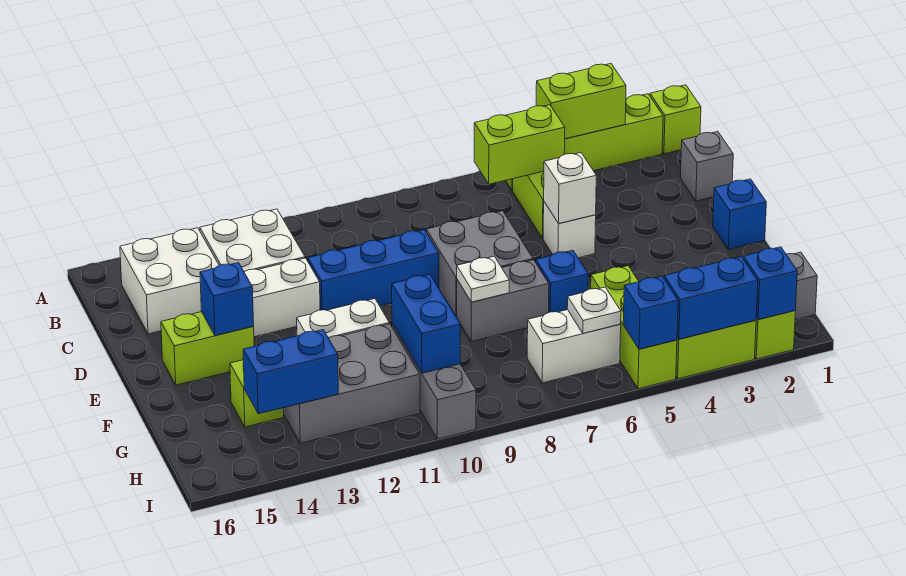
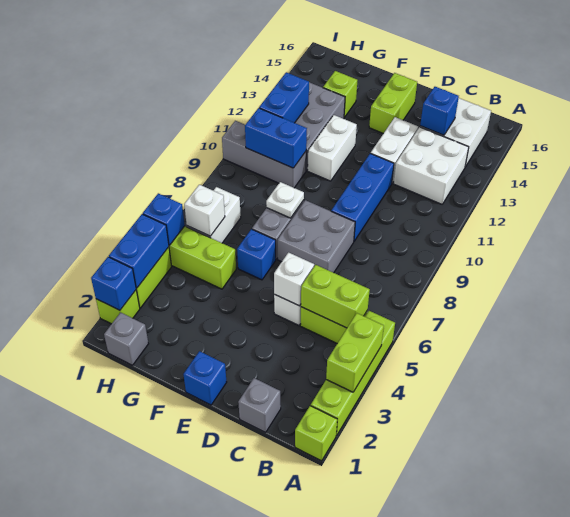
lime 1x2 brick [474,105,565,184] -> lime 1x2 brick turned to [301,265,370,328]
blue 1x1 brick [200,263,254,336] -> blue 1x1 brick moved to [420,87,459,135]
white 1x1 plate [567,287,621,333] -> white 1x1 brick [184,185,225,236]
blue 1x2 brick [243,330,338,414] -> blue 1x2 brick moved to [259,72,309,123]

